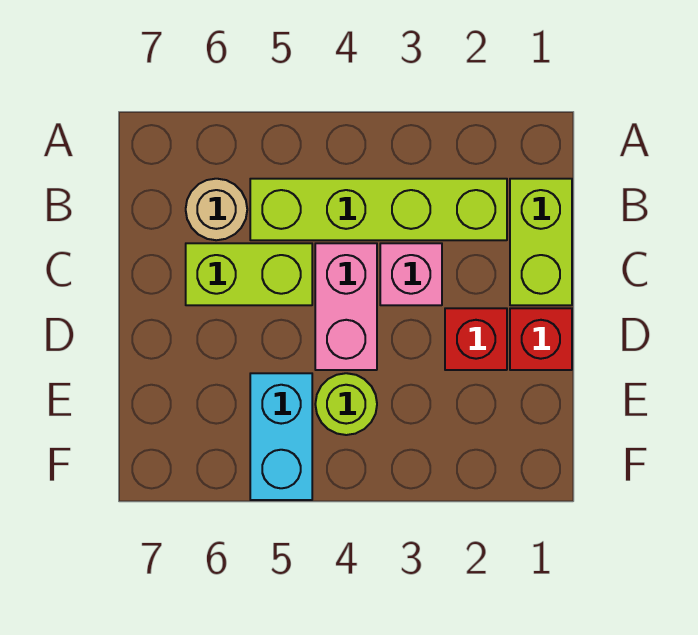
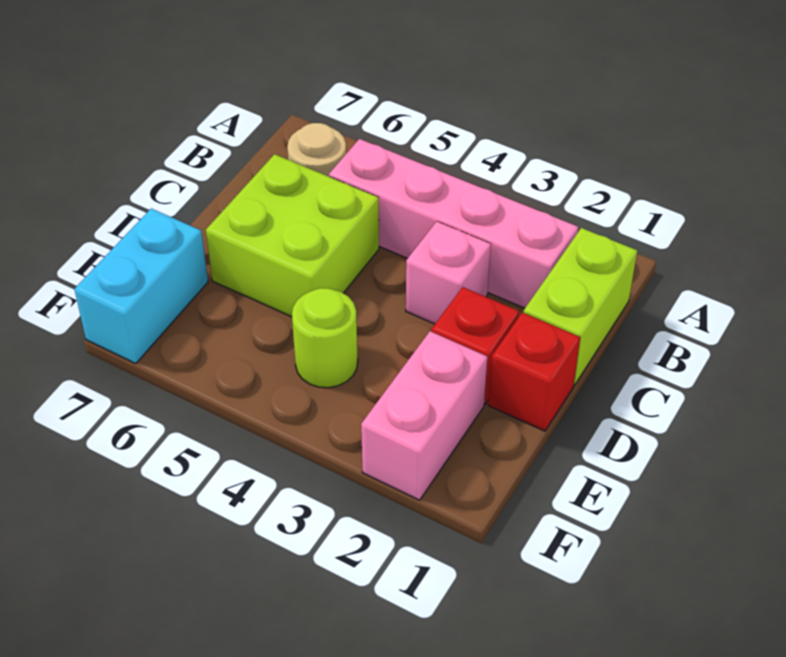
lime 1x4 brick [250,179,507,240] -> pink 1x4 brick [329,139,578,308]
pink 1x2 brick [315,243,377,370] -> pink 1x2 brick moved to [361,331,487,500]
lime 1x2 brick [186,243,312,305] -> lime 2x2 brick [206,154,379,317]
cyan 1x2 brick [250,373,312,500] -> cyan 1x2 brick moved to [74,209,208,363]

